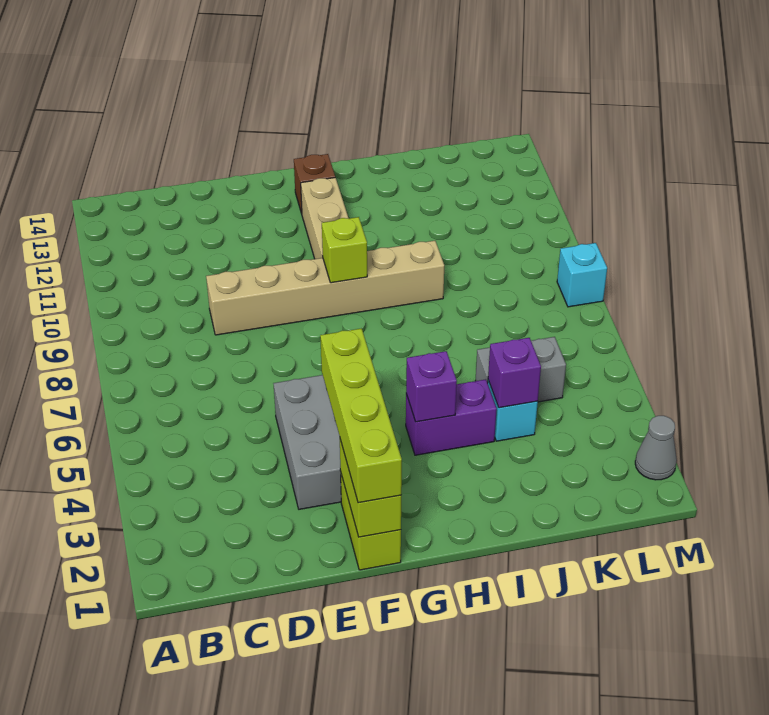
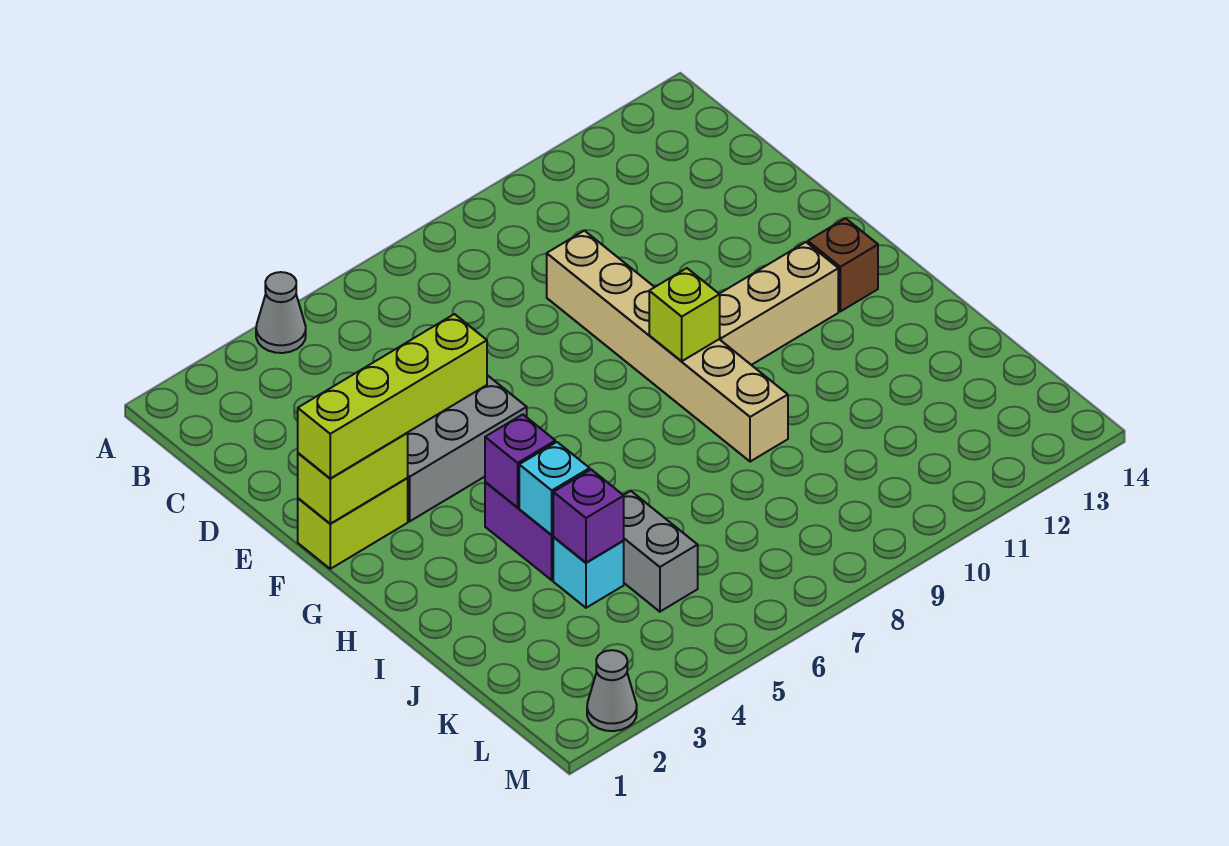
none -> grey 1x1 cone [256,272,306,353]
cyan 1x1 brick [557,243,607,307] -> cyan 1x1 brick moved to [519,442,590,535]

